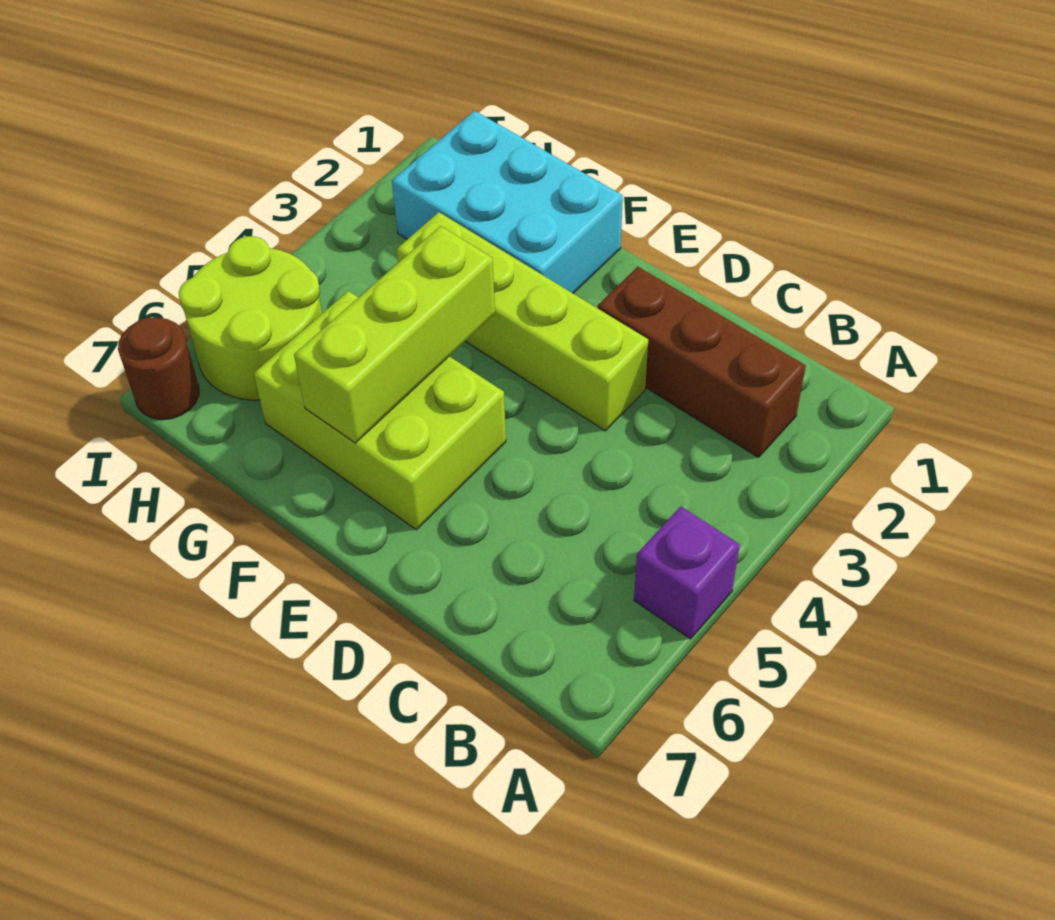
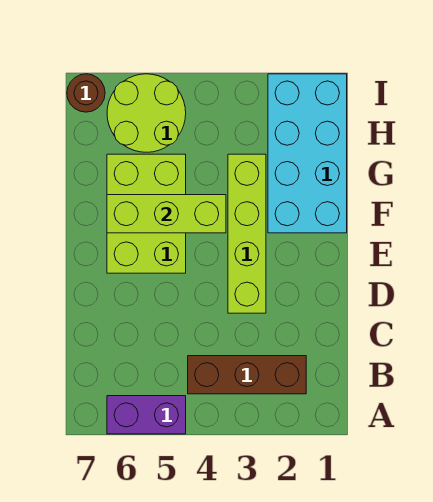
purple 1x1 brick [634,506,740,639] -> purple 1x2 brick [107,396,186,434]
brown 1x3 brick [598,267,806,457] -> brown 1x3 brick turned to [188,356,306,394]
cyan 2x3 brick [392,111,623,293] -> cyan 2x4 brick [268,74,347,233]

